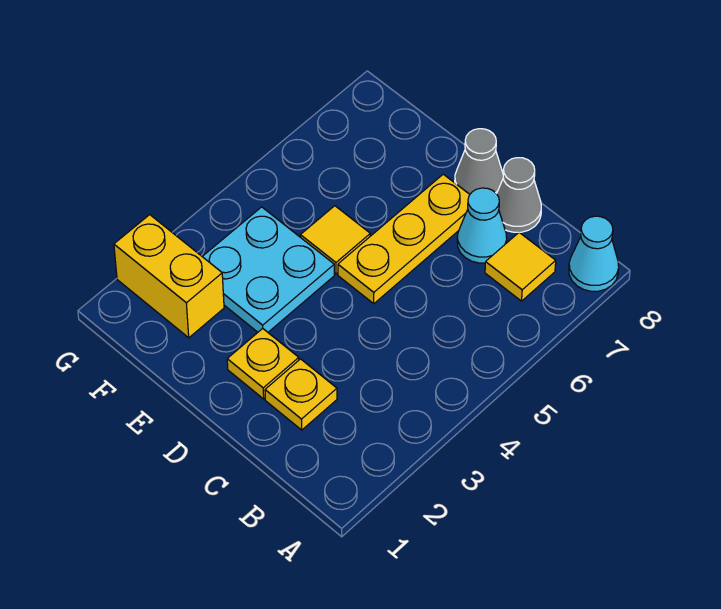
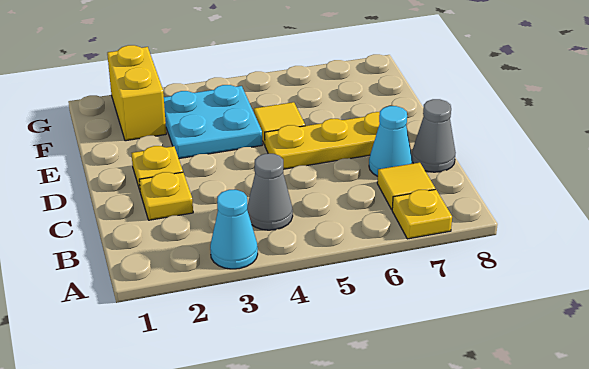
none -> yellow 1x1 plate [392,189,452,239]
cyan 1x1 cone [569,216,619,291] -> cyan 1x1 cone moved to [210,190,258,269]
grey 1x1 cone [455,129,503,194] -> grey 1x1 cone moved to [247,154,293,230]

